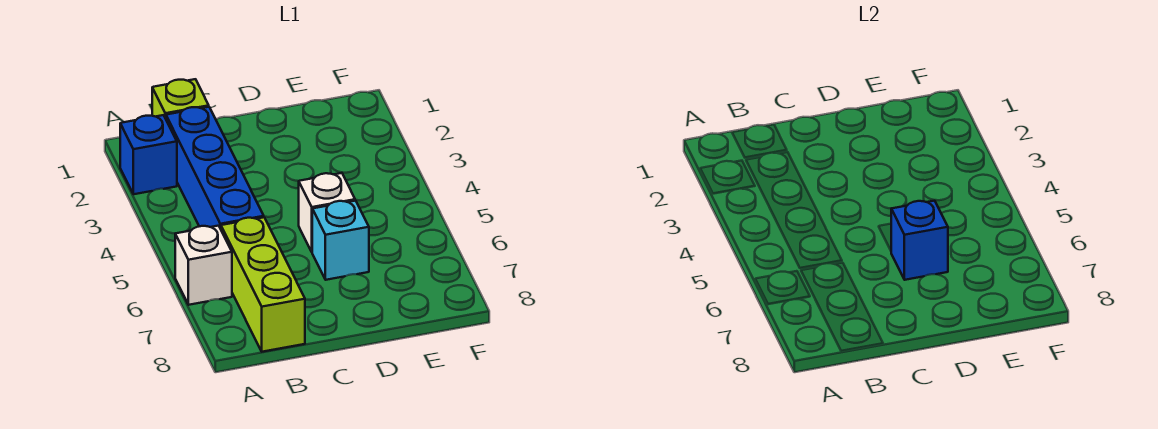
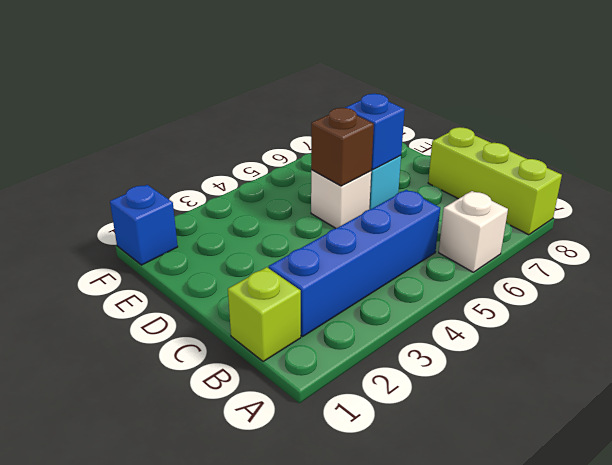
blue 1x1 brick [120,115,177,194] -> blue 1x1 brick moved to [110,185,178,265]
lime 1x3 brick [221,217,305,352] -> lime 1x3 brick turned to [428,127,562,235]
none -> brown 1x1 brick [311,108,374,186]

